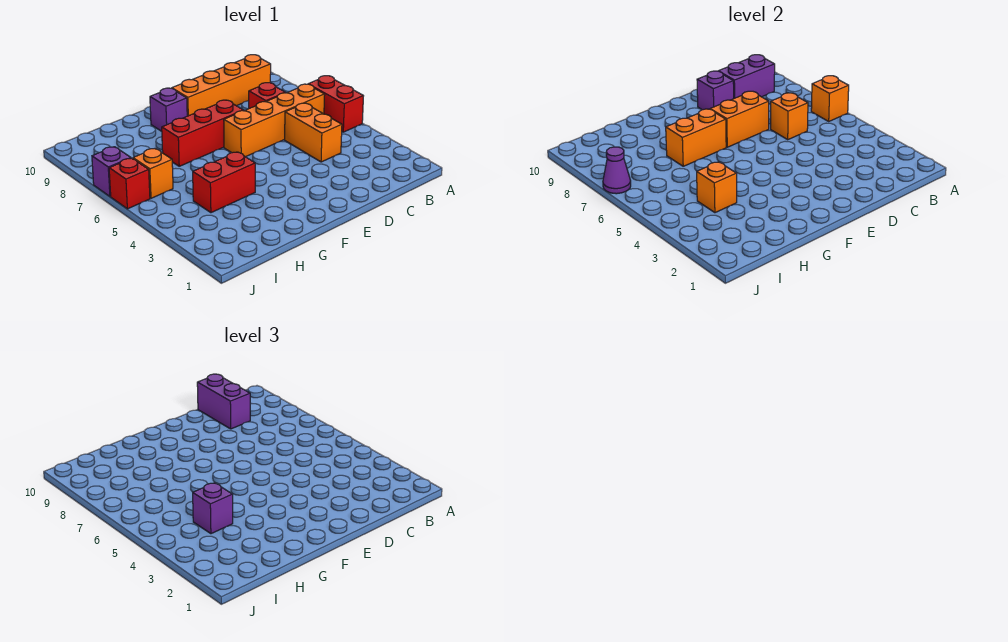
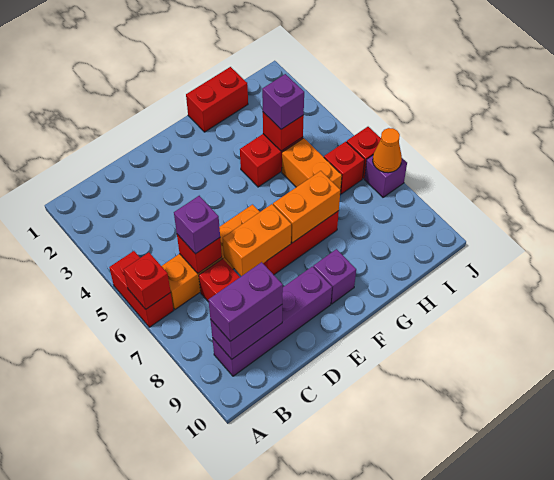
orange 1x1 brick [811,76,849,121] -> red 1x1 brick [123,252,171,309]
orange 1x4 brick [172,55,271,116] -> purple 1x4 brick [212,266,332,376]
orange 1x2 brick [285,103,342,162] -> orange 1x2 brick moved to [282,138,342,191]
orange 1x1 brick [771,93,808,140] -> red 1x1 brick [177,234,222,273]
purple 1x2 brick [197,374,250,429] -> purple 1x2 brick turned to [208,262,283,341]
purple 1x1 brick [697,71,734,110] -> purple 1x1 brick moved to [174,196,220,254]
none -> red 1x2 brick [186,67,248,132]
orange 1x1 brick [697,162,737,213] -> red 1x1 brick [263,112,304,151]
orange 1x1 brick [133,148,173,198] -> red 1x1 brick [324,142,365,194]
purple 1x1 cone [603,147,631,194] -> orange 1x1 cone [373,128,402,173]

